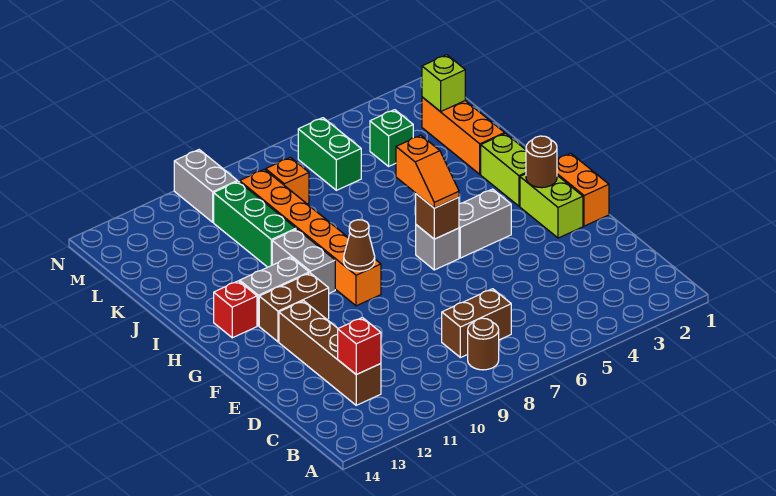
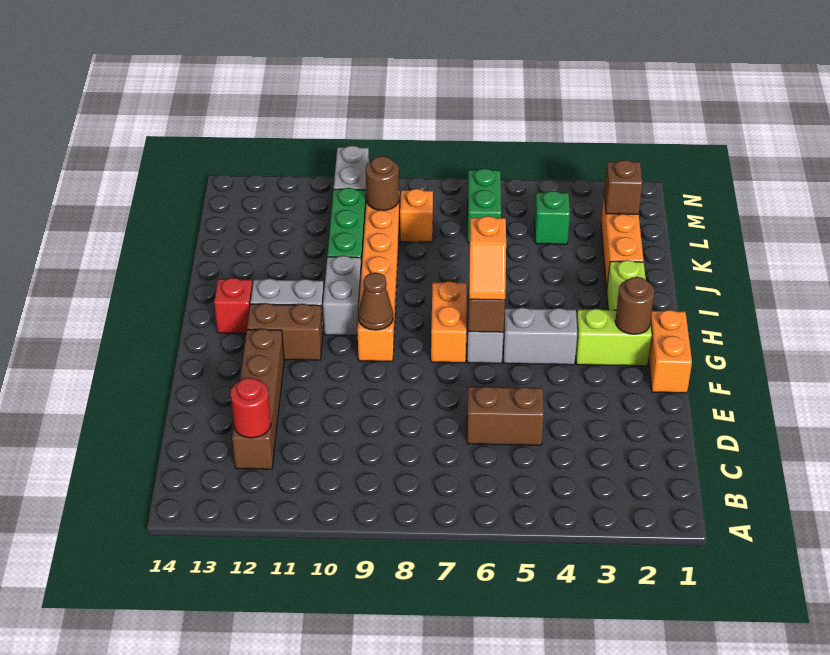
brown 1x1 round brick [468,318,499,370] -> brown 1x1 round brick moved to [366,156,399,210]
brown 1x2 brick [442,289,511,358] -> brown 1x2 brick moved to [467,386,544,445]
red 1x1 brick [338,318,381,374] -> red 1x1 round brick [230,378,271,438]
lime 1x2 brick [520,174,583,238] -> lime 1x2 brick turned to [576,309,652,366]
none -> orange 1x2 brick [431,281,467,363]
lime 1x1 brick [422,55,465,112] -> brown 1x1 brick [604,160,642,214]

